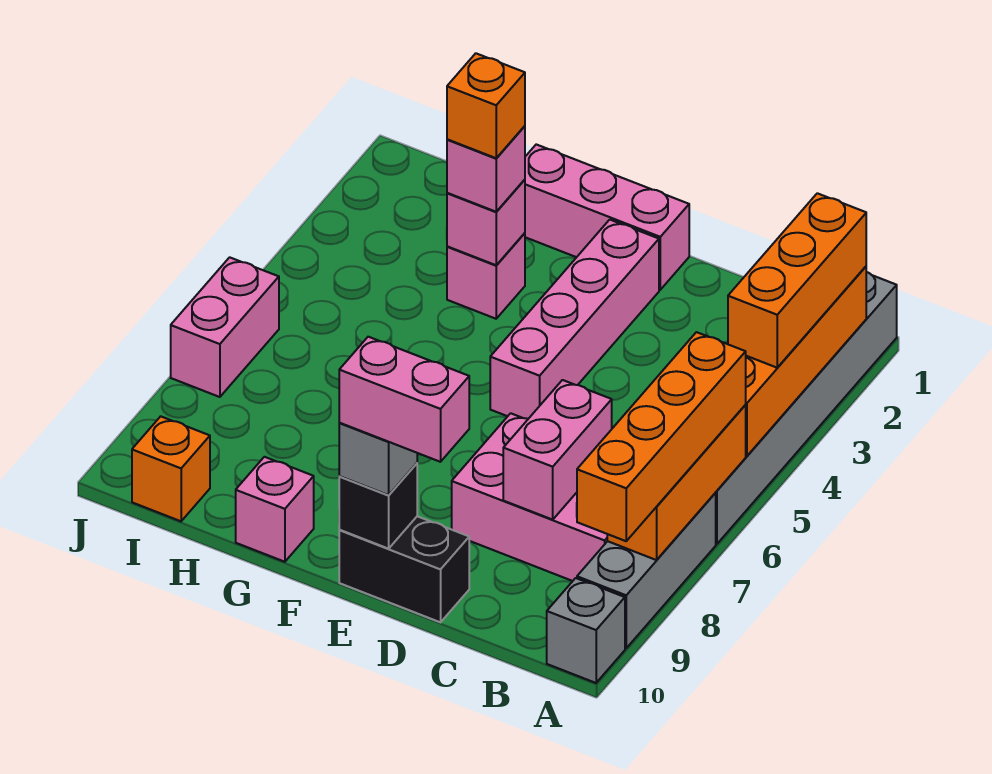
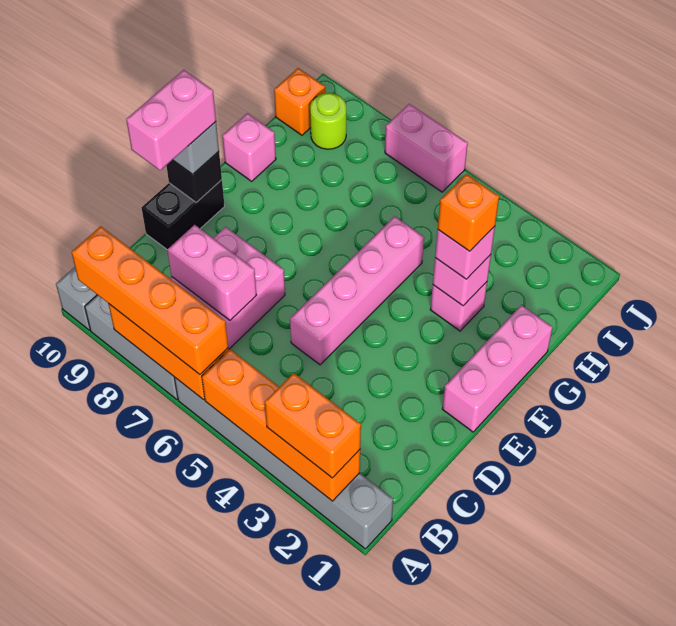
orange 1x3 brick [728,193,866,368] -> orange 1x2 brick [265,373,361,478]
pink 1x4 brick [490,220,659,419] -> pink 1x4 brick turned to [290,216,424,365]
none -> lime 1x1 round brick [310,93,346,149]

